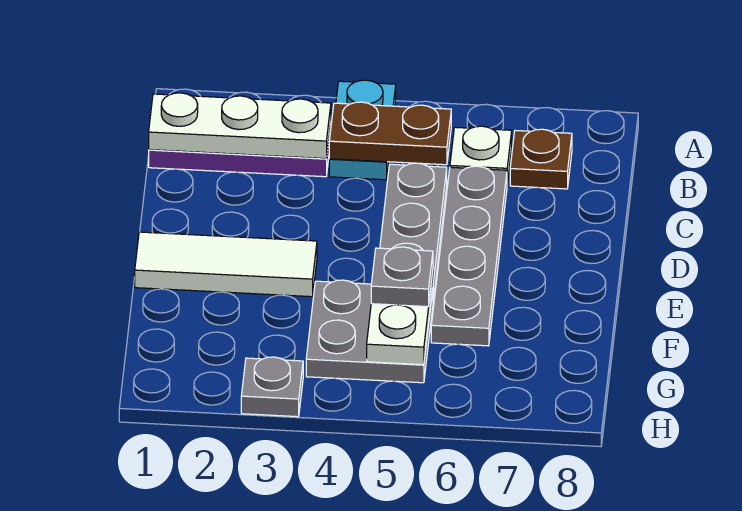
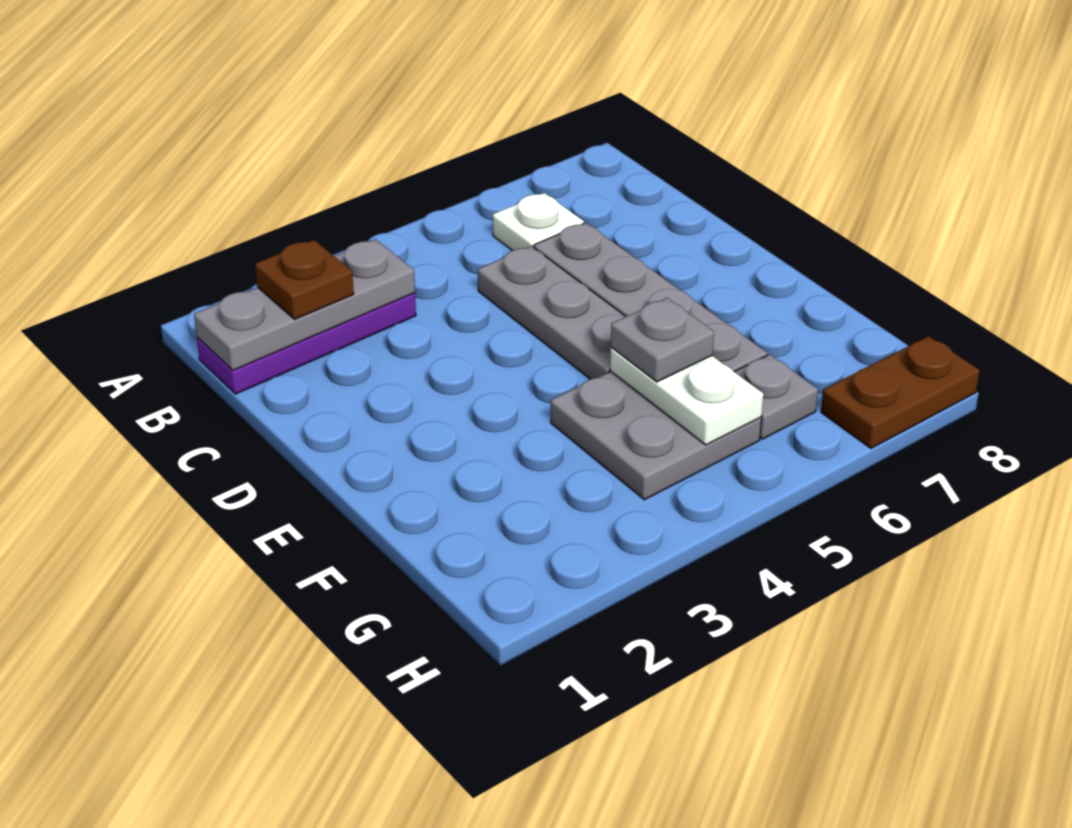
cyan 1x2 plate [329,80,396,180] -> none
white 1x3 plate [149,93,331,159] -> grey 1x3 plate [194,239,415,370]
brown 1x2 plate [329,102,451,165] -> brown 1x2 plate moved to [821,336,980,448]
brown 1x1 plate [510,129,572,189] -> brown 1x1 plate moved to [255,240,354,319]
white 1x3 tile [135,232,317,297] -> none
grey 1x1 plate [241,357,303,417] -> grey 1x1 plate moved to [735,354,818,439]

